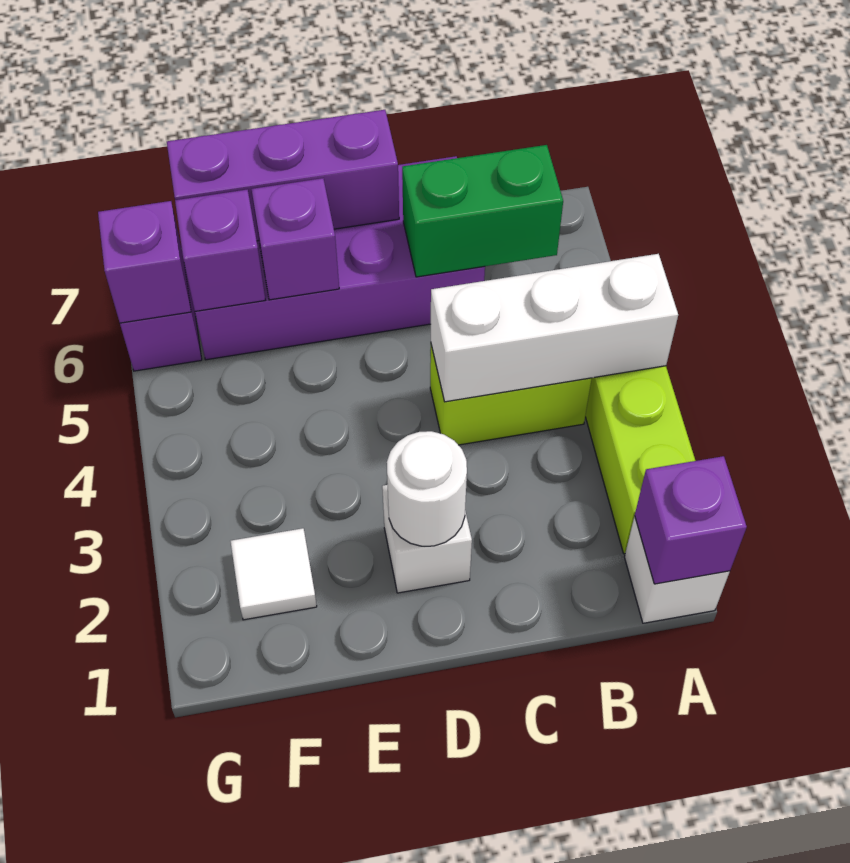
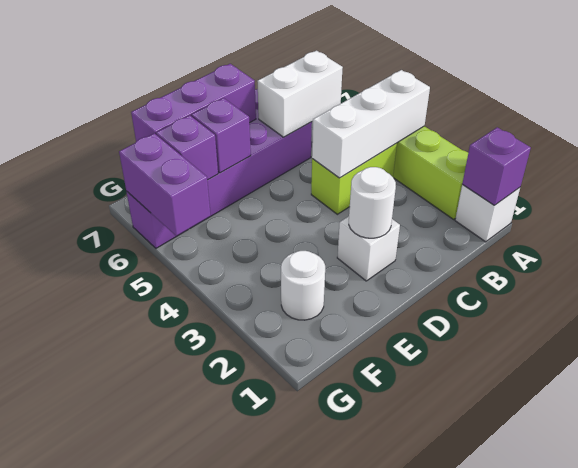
green 1x2 brick [402,145,563,277] -> white 1x2 brick [257,51,343,137]
white 1x1 tile [231,528,317,620] -> white 1x1 round brick [281,251,325,320]
purple 1x1 brick [98,201,191,323] -> purple 1x2 brick [119,133,211,236]

